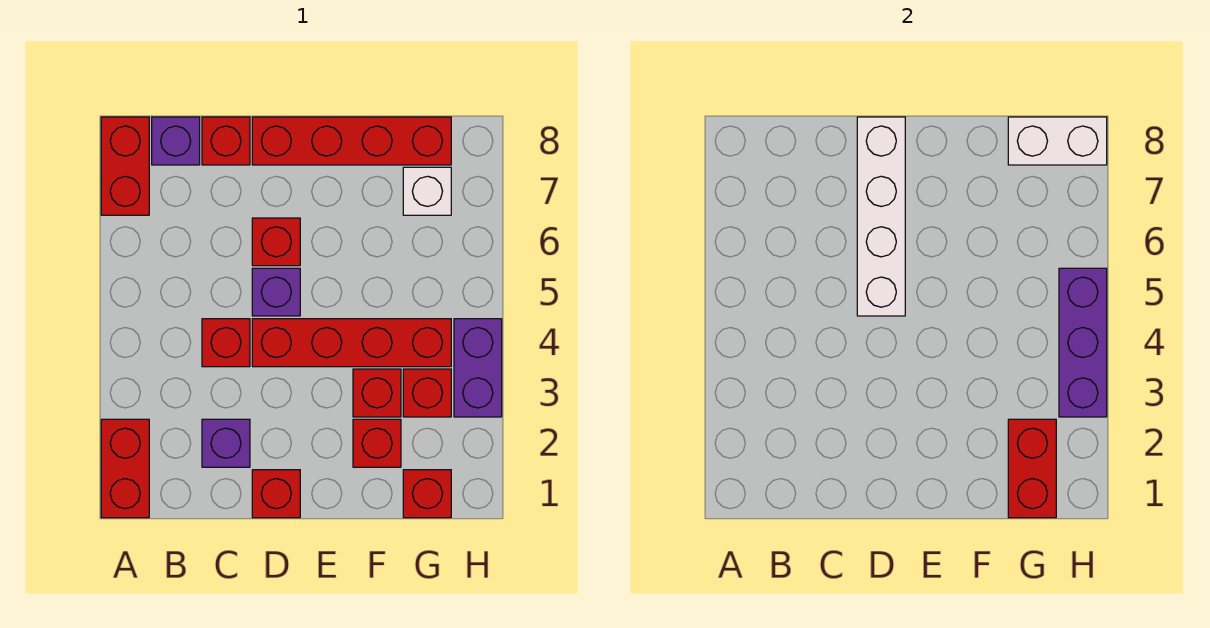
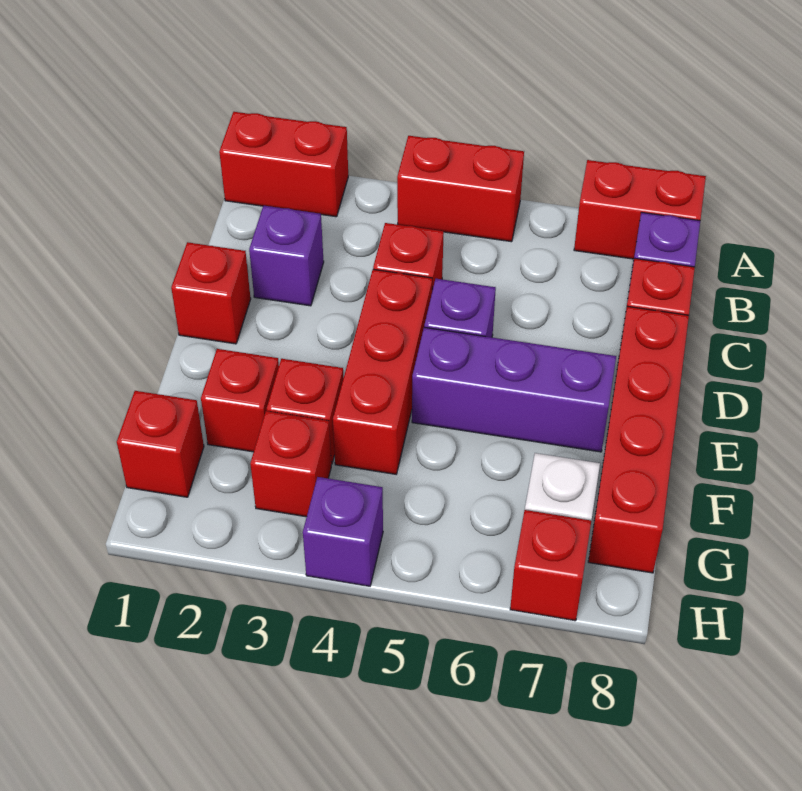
red 1x4 brick [252,319,451,367] -> red 1x3 brick [333,269,432,474]
white 1x4 brick [857,117,905,316] -> none
red 1x1 brick [252,218,300,266] -> red 1x1 brick moved to [510,510,591,621]
red 1x2 brick [1008,419,1056,518] -> red 1x2 brick moved to [397,136,524,242]
white 1x2 brick [1008,117,1107,165] -> none
purple 1x2 brick [454,319,502,417] -> purple 1x1 brick [303,477,383,586]
purple 1x3 brick [1059,268,1107,417] -> purple 1x3 brick moved to [412,327,616,452]

